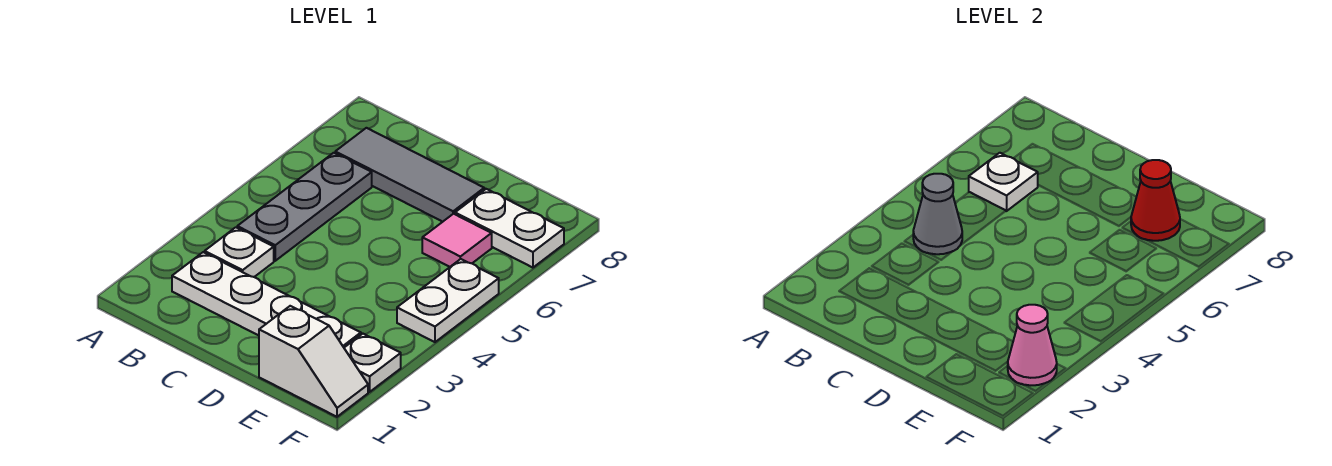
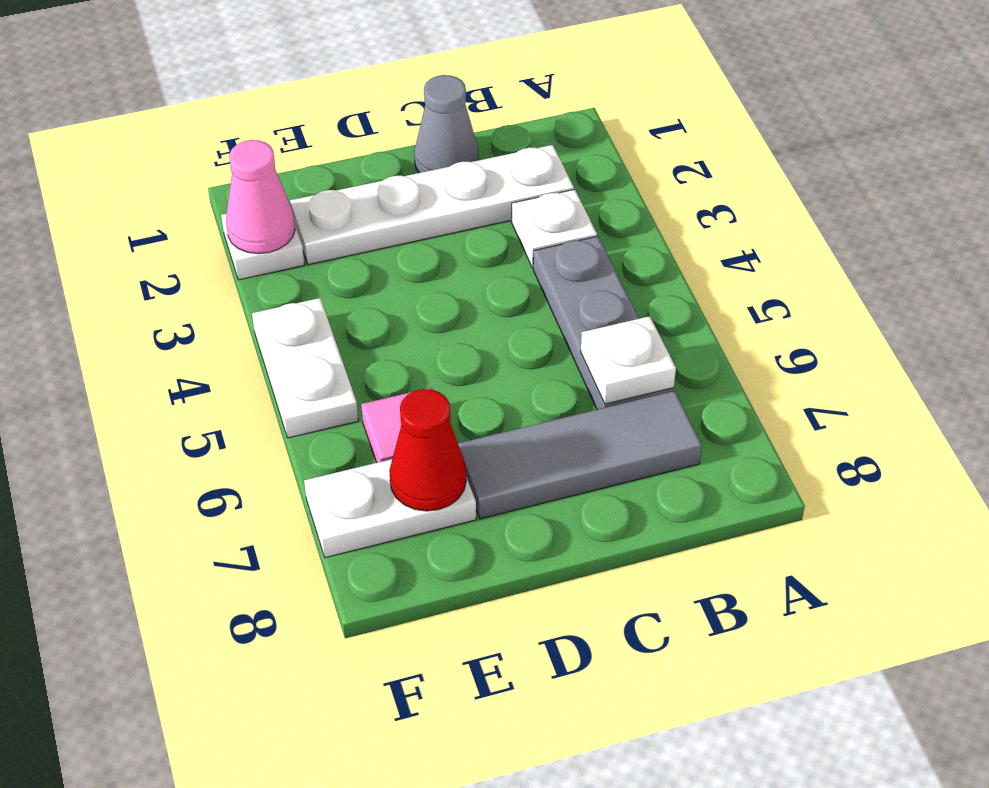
grey 1x1 cone [913,174,962,254] -> grey 1x1 cone moved to [414,75,479,173]
white 1x2 slope [259,306,368,417] -> none

